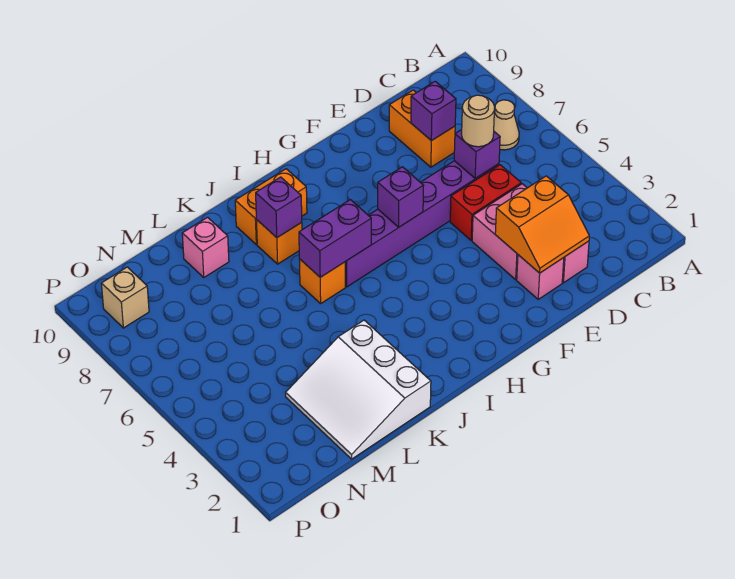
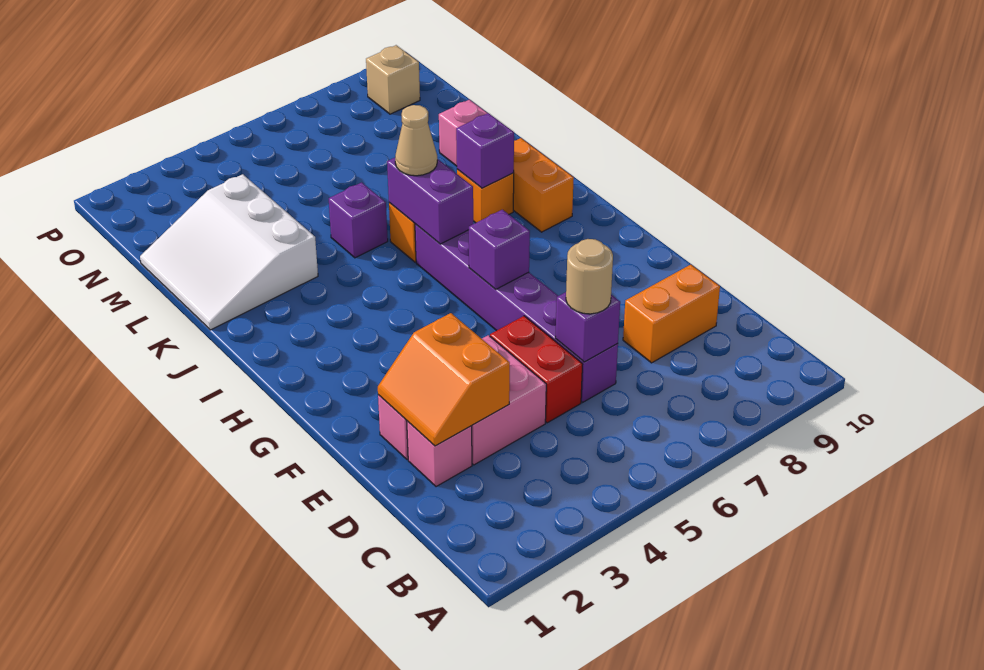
tan 1x1 cone [494,100,519,150] -> tan 1x1 cone moved to [395,105,437,176]
purple 1x1 brick [411,81,456,141] -> purple 1x1 brick moved to [329,182,388,258]
white 3x3 slope [286,320,431,459] -> white 3x3 slope turned to [140,174,318,330]

